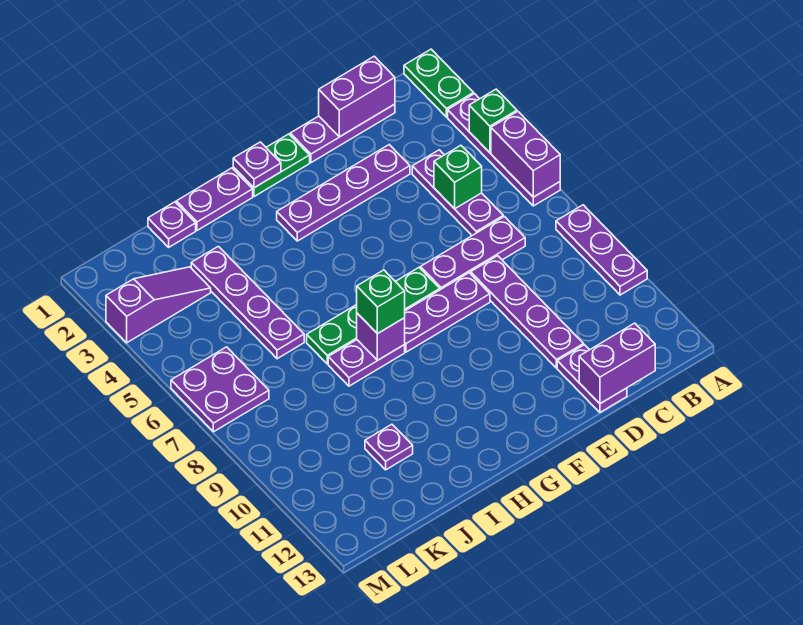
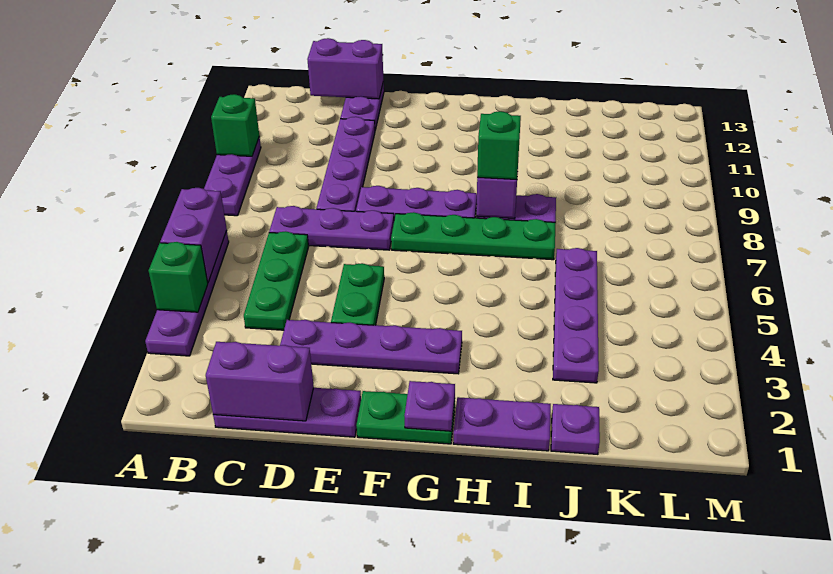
green 1x2 plate [404,49,474,117] -> green 1x2 plate moved to [331,263,384,325]
purple 1x3 plate [412,150,503,235] -> green 1x3 plate [244,231,309,330]
green 1x1 brick [434,145,482,209] -> green 1x1 brick moved to [211,94,259,156]
purple 1x1 plate [365,424,413,470] -> none
purple 1x3 slope [106,267,211,343] -> none
purple 2x2 plate [171,347,269,432] -> none

